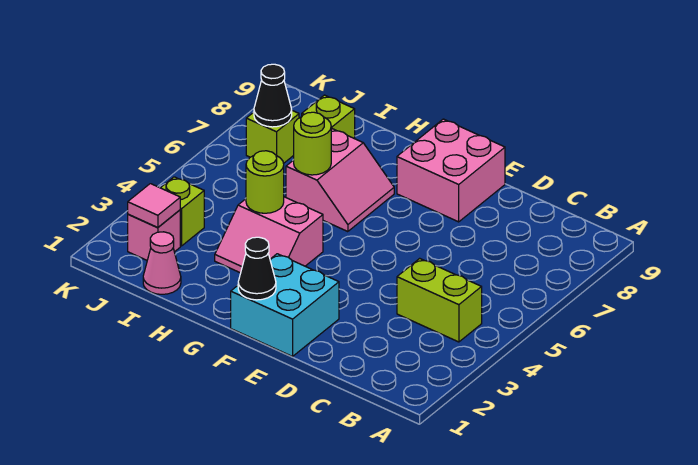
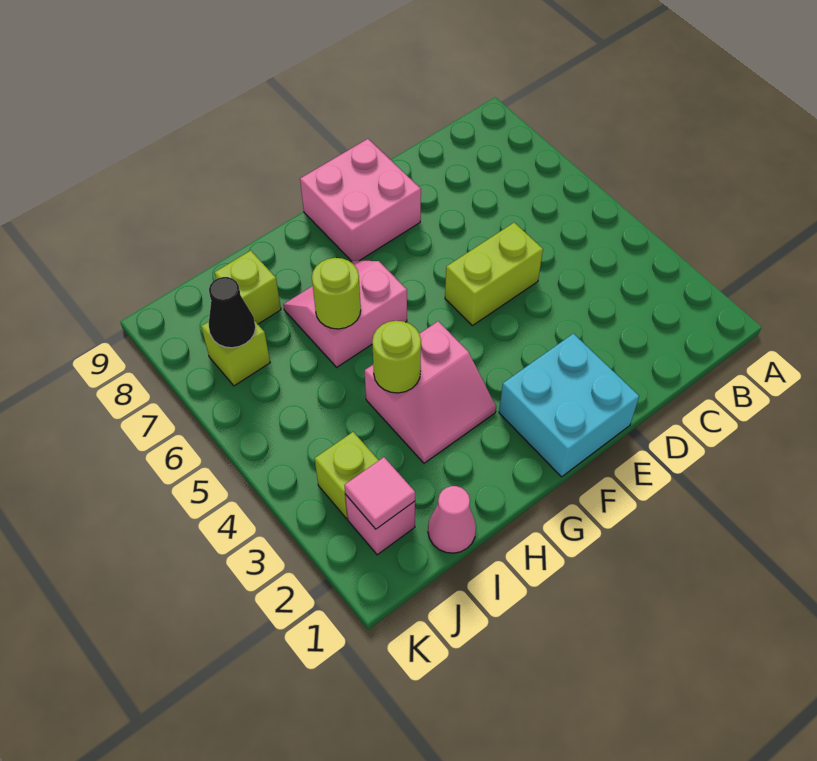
lime 1x2 brick [397,258,482,342] -> lime 1x2 brick moved to [445,223,543,326]
black 1x1 cone [238,237,276,300] -> none
pink 2x2 slope [286,129,394,232] -> pink 2x2 slope turned to [283,260,407,367]

